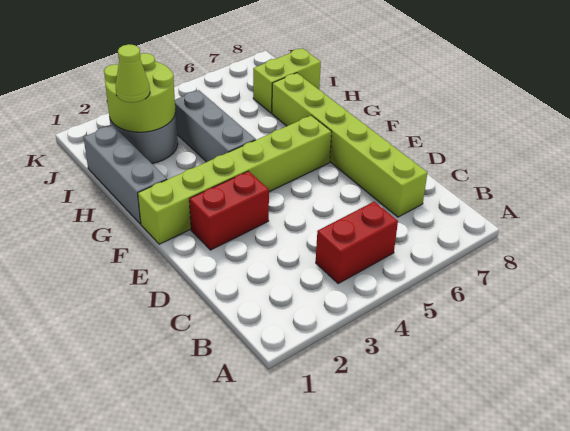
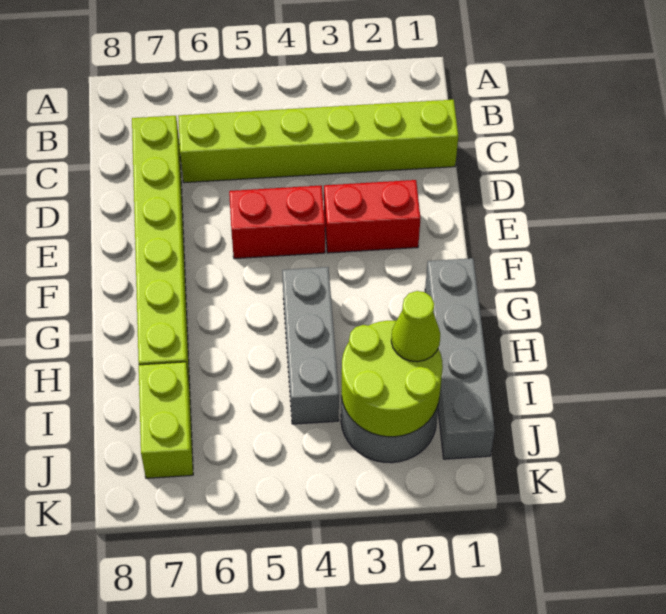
red 1x2 brick [316,202,398,284] -> red 1x2 brick moved to [229,185,325,259]
lime 1x6 brick [138,115,331,244] -> lime 1x6 brick moved to [178,100,458,183]
grey 1x3 brick [84,125,167,224] -> grey 1x4 brick [425,258,495,459]
lime 1x2 brick [253,48,321,113] -> lime 1x2 brick turned to [139,362,193,478]

